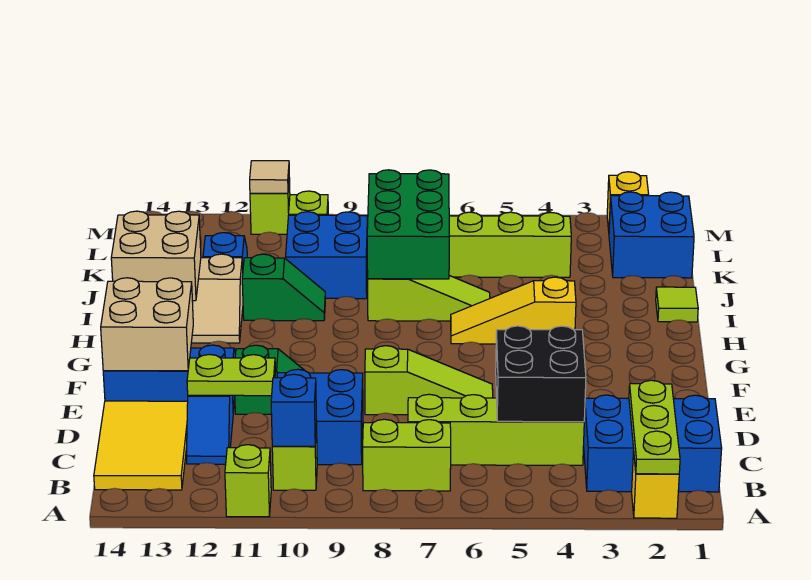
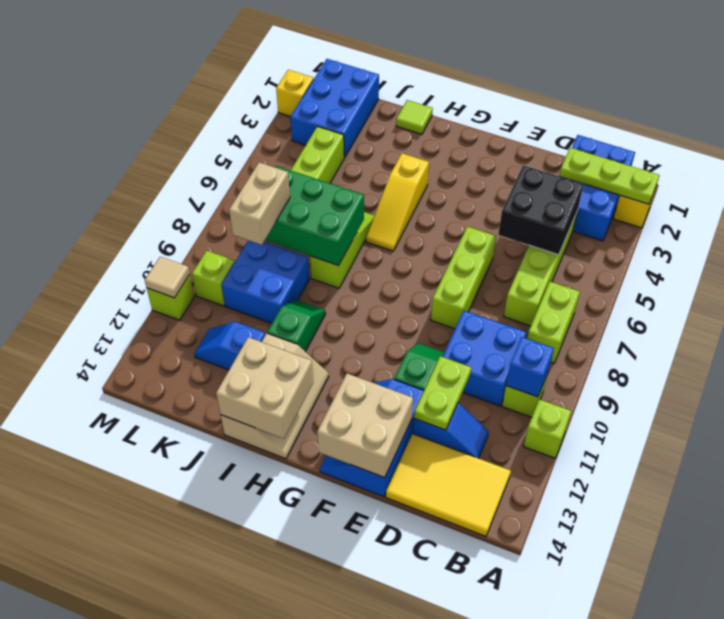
lime 1x3 slope [365,346,493,415] -> lime 1x3 brick [431,226,496,329]
blue 2x2 brick [609,192,694,278] -> blue 2x3 brick [290,59,379,158]
none -> tan 1x2 brick [229,163,290,245]

